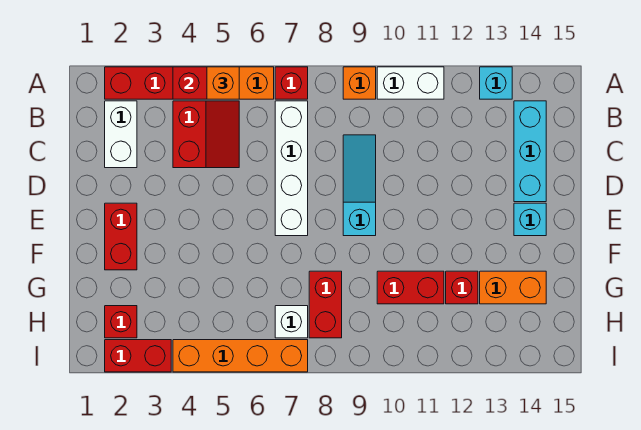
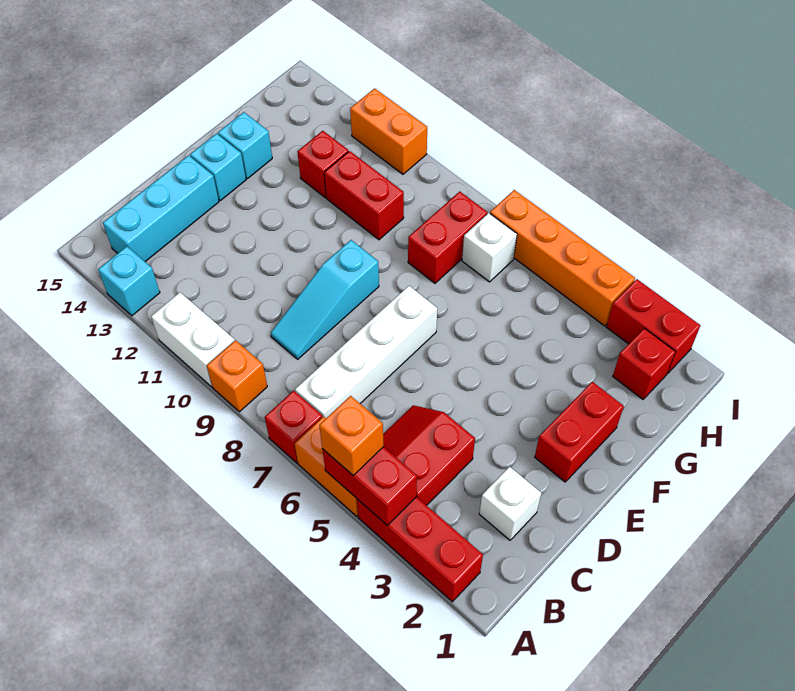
white 1x2 brick [105,101,137,168] -> white 1x1 brick [479,467,541,540]
none -> cyan 1x1 brick [218,112,272,179]
orange 1x2 brick [480,271,546,304] -> orange 1x2 brick moved to [350,88,427,174]

